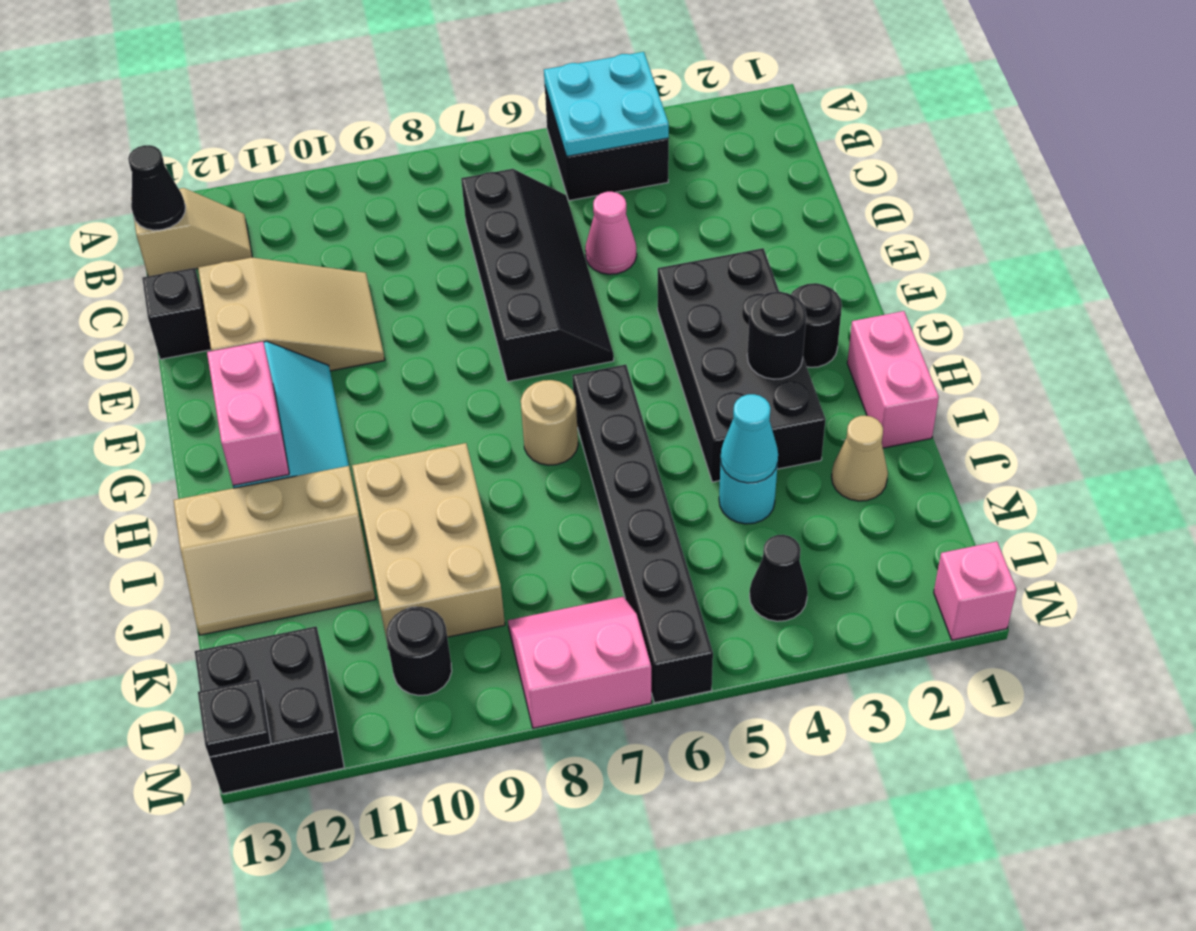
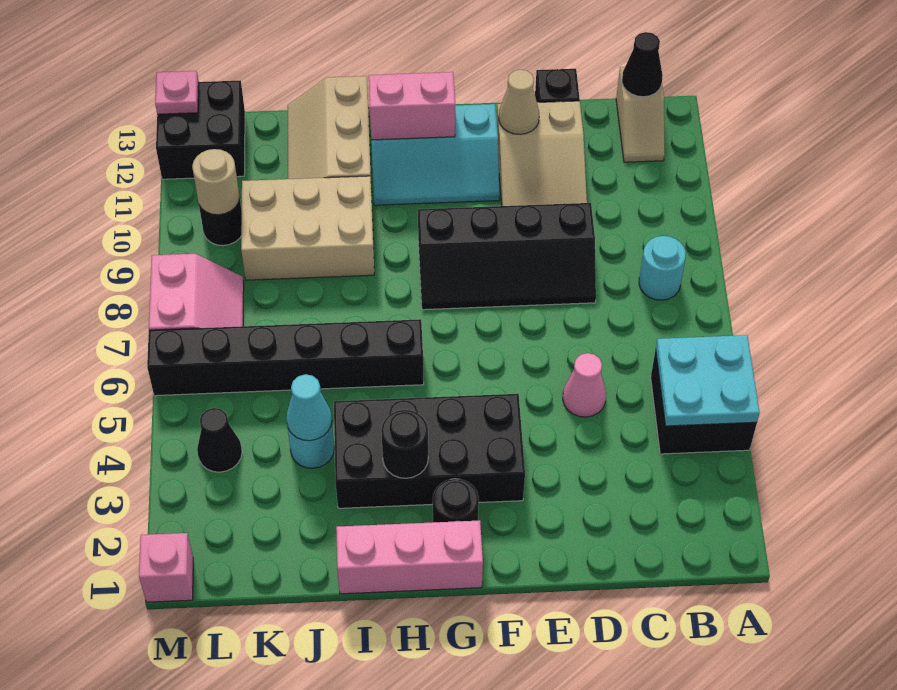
none -> cyan 1x1 round brick [639,236,686,300]
black 2x4 slope [461,169,614,382] -> black 2x4 slope moved to [418,203,596,310]
pink 1x2 brick [847,311,939,448] -> pink 1x3 brick [336,520,483,594]
tan 1x1 round brick [521,380,578,465] -> tan 1x1 round brick moved to [192,149,240,215]
tan 1x1 cone [832,416,888,501] -> tan 1x1 cone moved to [499,70,539,134]
black 1x1 plate [198,679,271,757] -> pink 1x1 plate [155,71,199,114]

